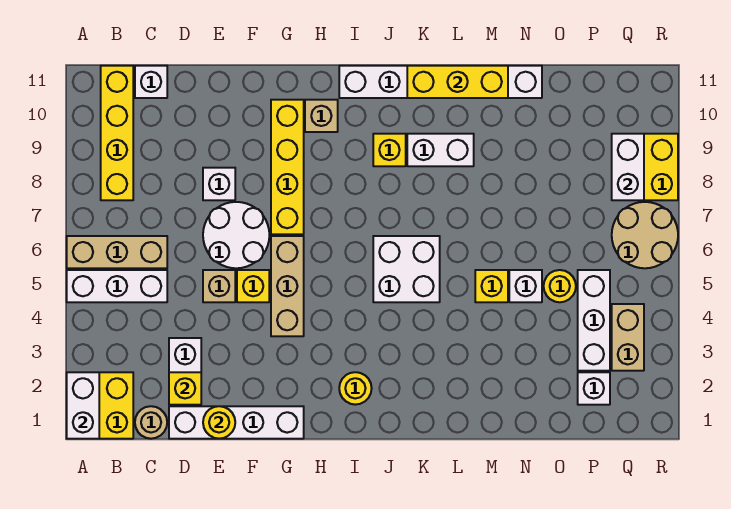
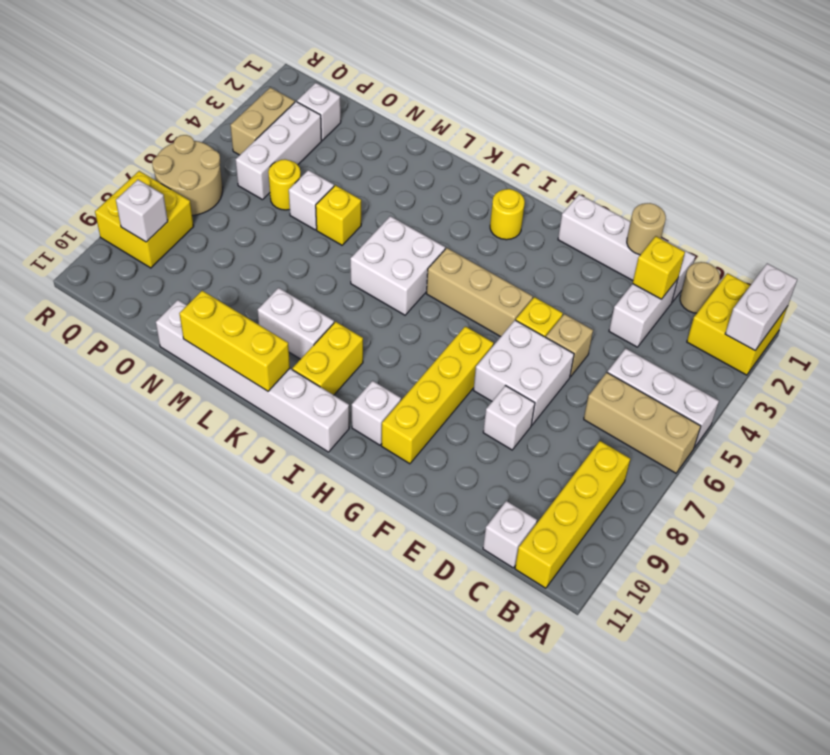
yellow 1x1 round brick [203,406,235,439] -> tan 1x1 round brick [627,203,666,255]
white 2x2 round brick [203,202,269,268] -> white 2x2 brick [473,320,574,425]
tan 1x3 brick [271,236,304,336] -> tan 1x3 brick turned to [426,248,533,337]
tan 1x1 brick [305,100,338,132] -> white 1x1 brick [352,381,401,445]
yellow 1x1 brick [373,134,406,166] -> yellow 1x2 brick [292,322,363,395]
white 1x2 brick [612,134,644,200] -> white 1x1 brick [116,180,168,242]

